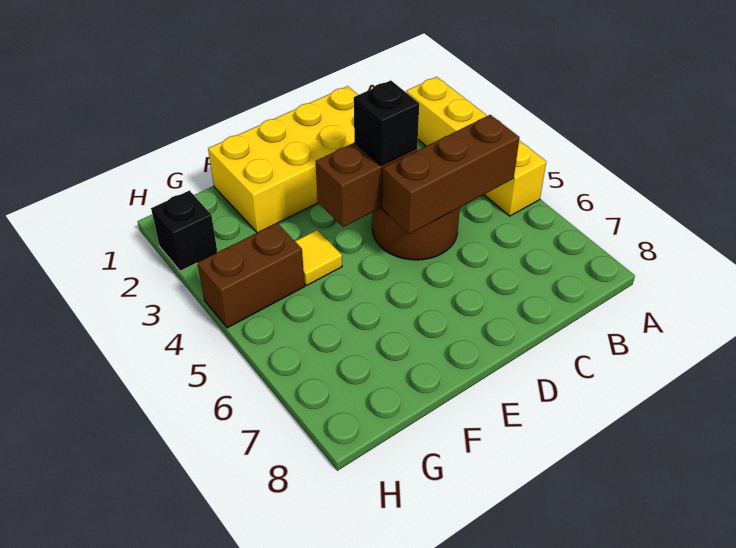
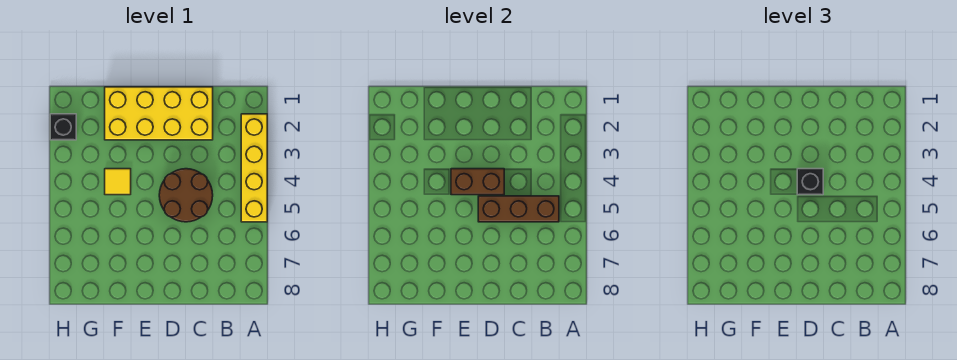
brown 1x2 brick [197,223,305,328] -> none

